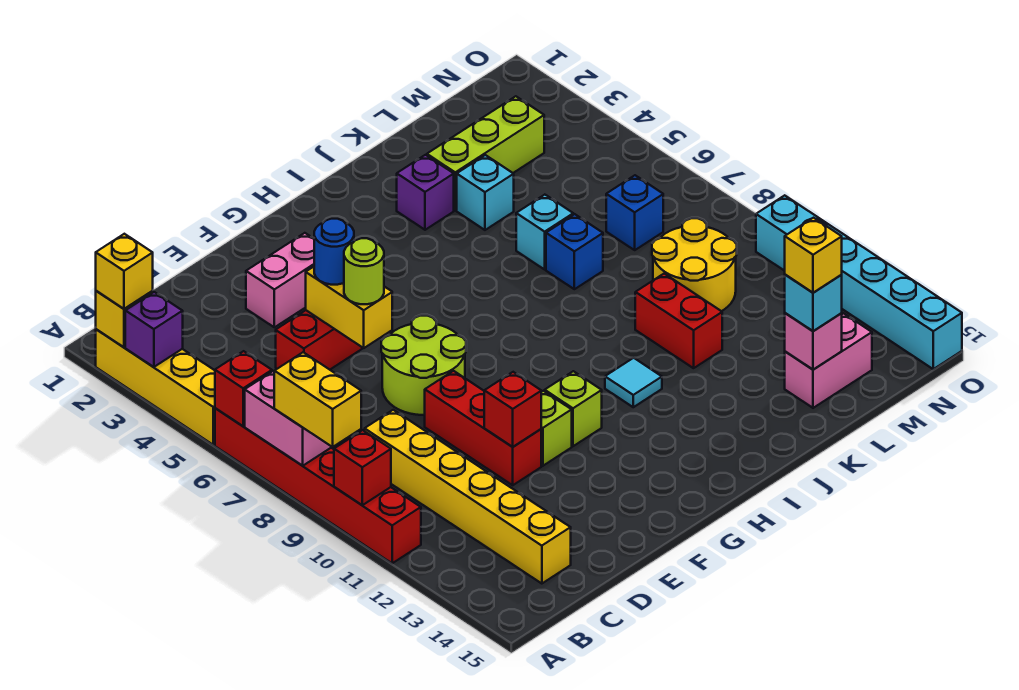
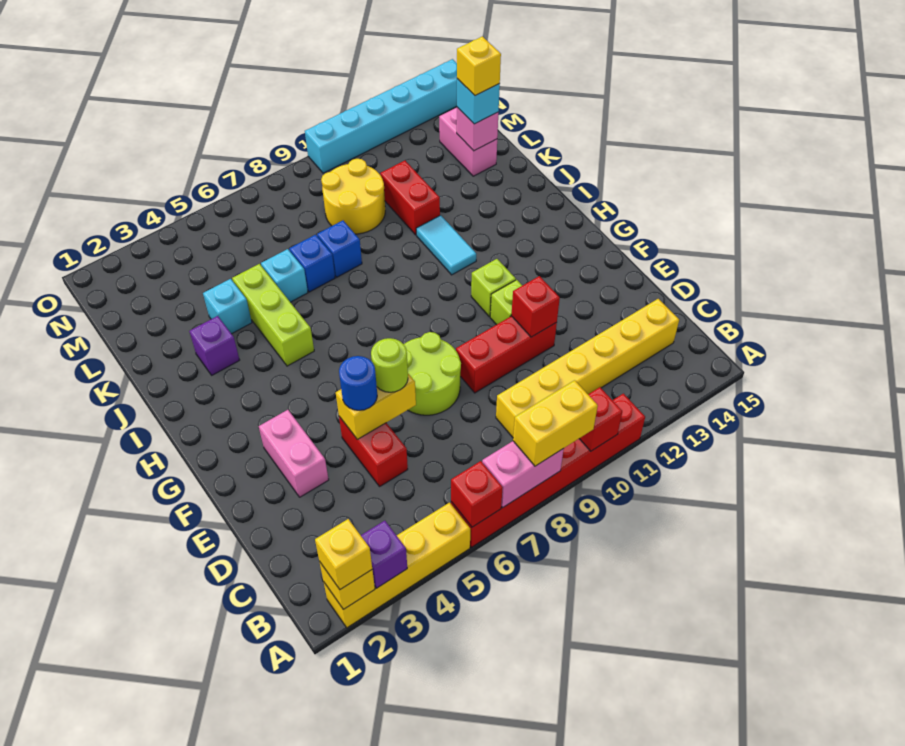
cyan 1x1 tile [605,358,662,407] -> cyan 1x2 tile [416,215,476,275]
lime 1x3 brick [427,96,544,210] -> lime 1x3 brick moved to [232,264,314,366]
red 1x2 brick [635,274,722,368] -> red 1x2 brick turned to [380,160,440,235]
blue 1x1 brick [606,175,663,250] -> blue 1x1 brick moved to [317,221,362,277]

